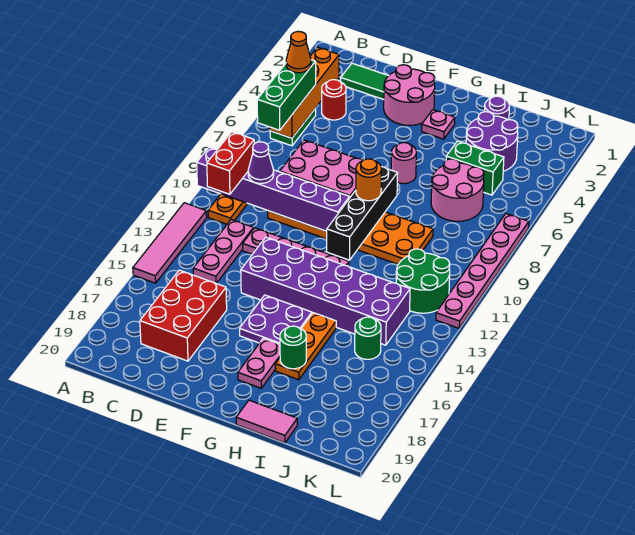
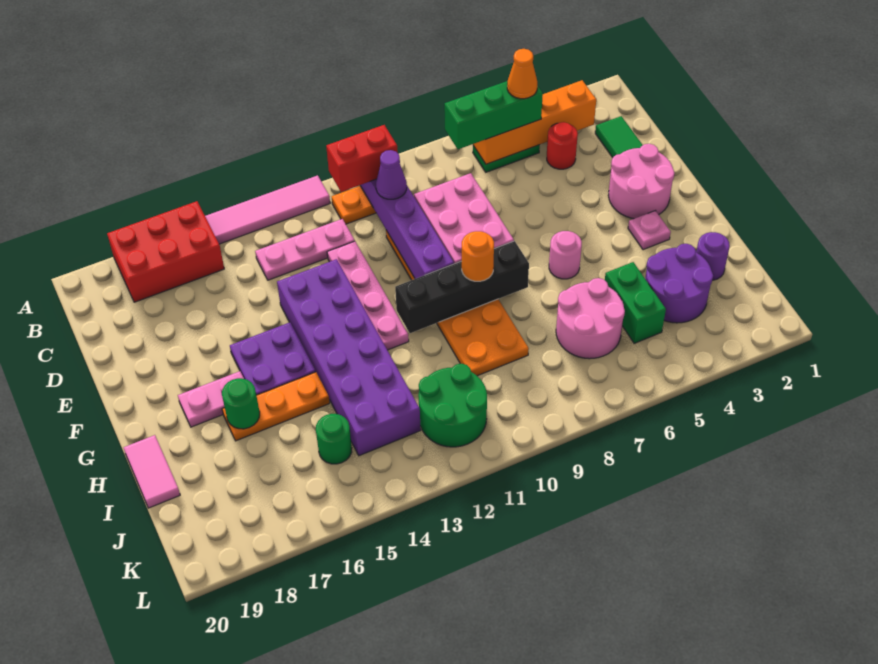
red 2x3 brick [140,270,227,361] -> red 2x3 brick moved to [107,201,224,302]
pink 1x6 plate [436,214,529,328] -> none

